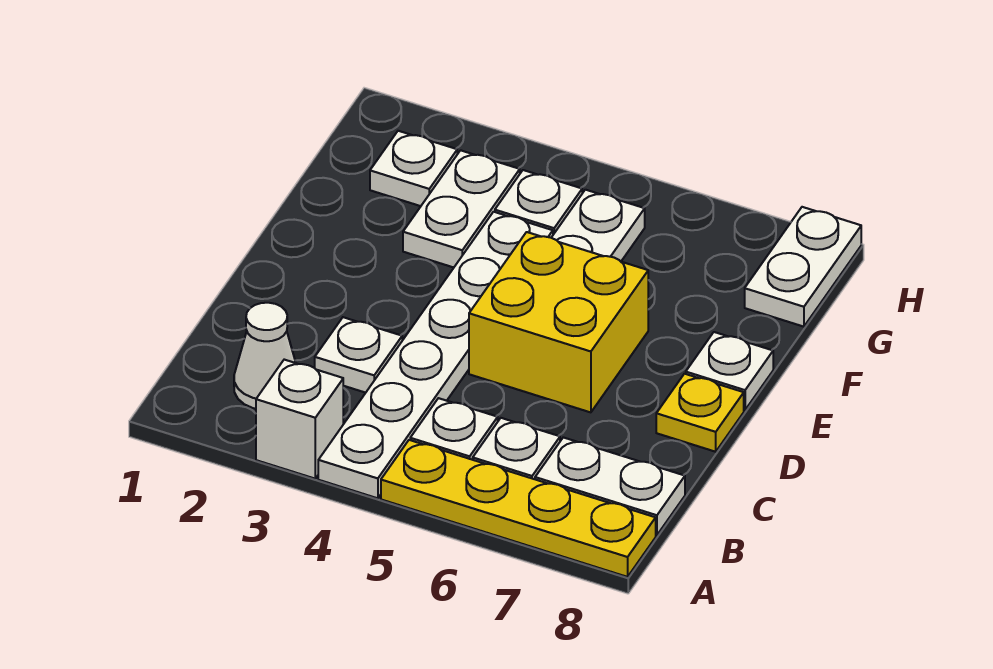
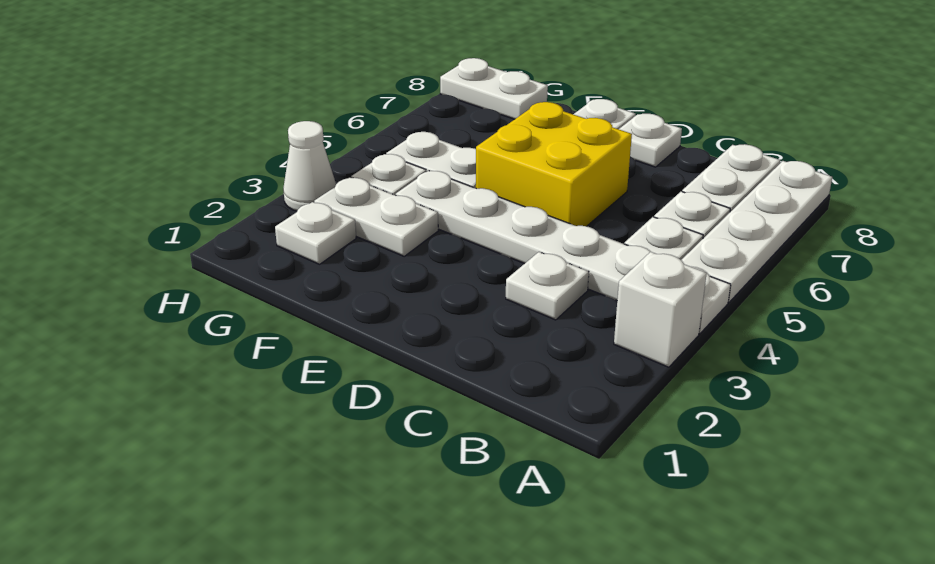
yellow 1x4 plate [381,440,656,577] -> white 1x4 plate [682,161,832,302]
white 1x1 cone [234,303,296,409] -> white 1x1 cone moved to [283,121,336,211]
yellow 1x1 plate [656,374,744,452] -> white 1x1 plate [619,114,682,167]

